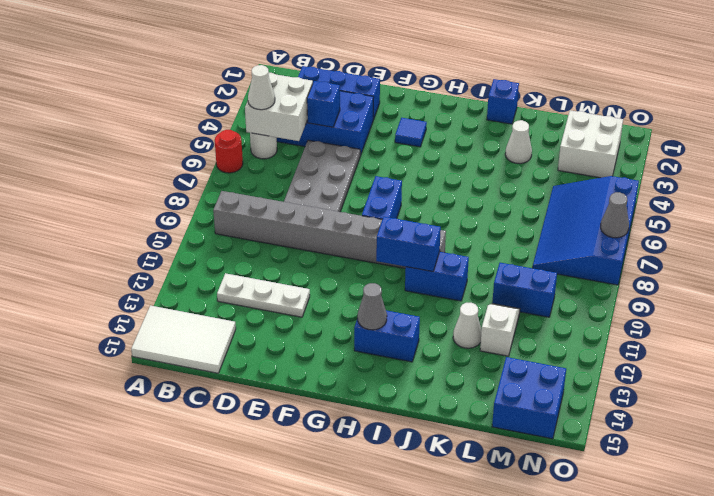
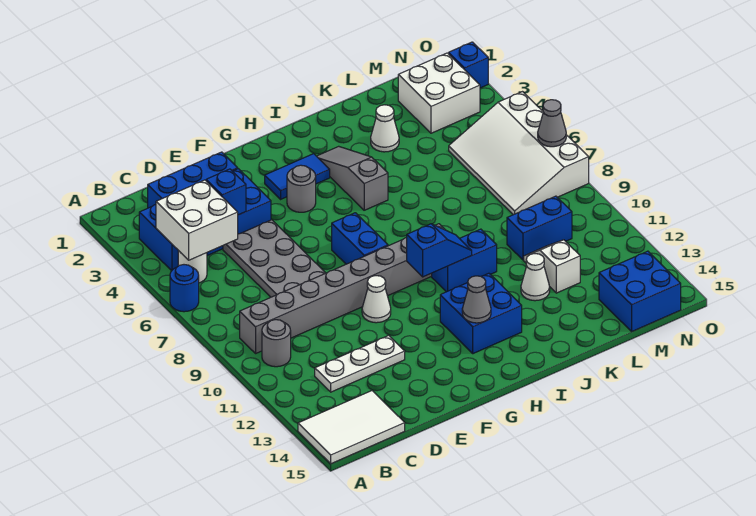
red 1x1 round brick [215,130,243,173] -> blue 1x1 round brick [170,265,199,312]
white 1x1 cone [248,65,275,110] -> white 1x1 cone moved to [362,276,391,323]
none -> grey 1x1 round brick [262,320,291,367]
blue 1x1 tile [395,118,427,147] -> blue 1x2 tile [265,154,330,199]
none -> grey 1x1 round brick [287,165,316,212]
blue 1x2 brick [376,217,441,271] -> blue 1x2 slope [407,224,472,277]
blue 1x2 brick [354,310,420,362] -> blue 2x2 brick [440,273,522,354]
none -> grey 1x3 slope [317,146,388,210]
blue 1x1 brick [487,79,519,124] -> blue 1x1 brick moved to [449,42,488,88]
blue 3x4 slope [533,176,639,285] -> white 3x4 slope [449,92,589,215]

